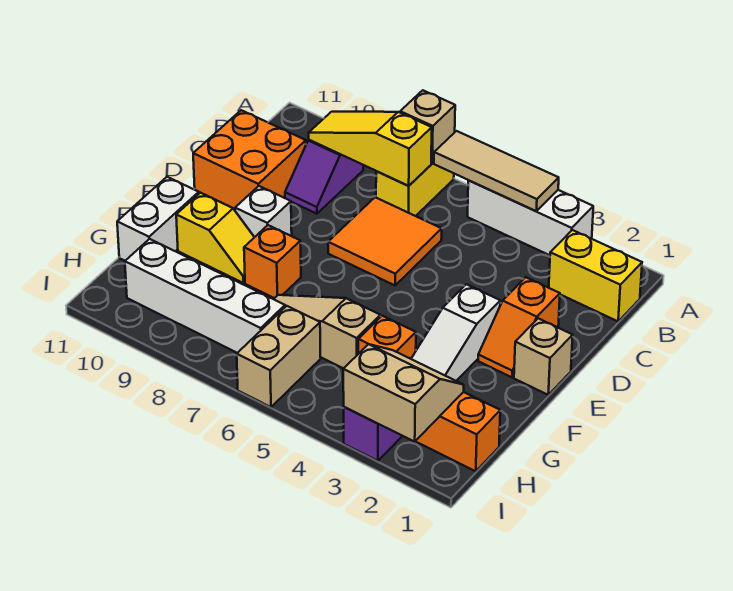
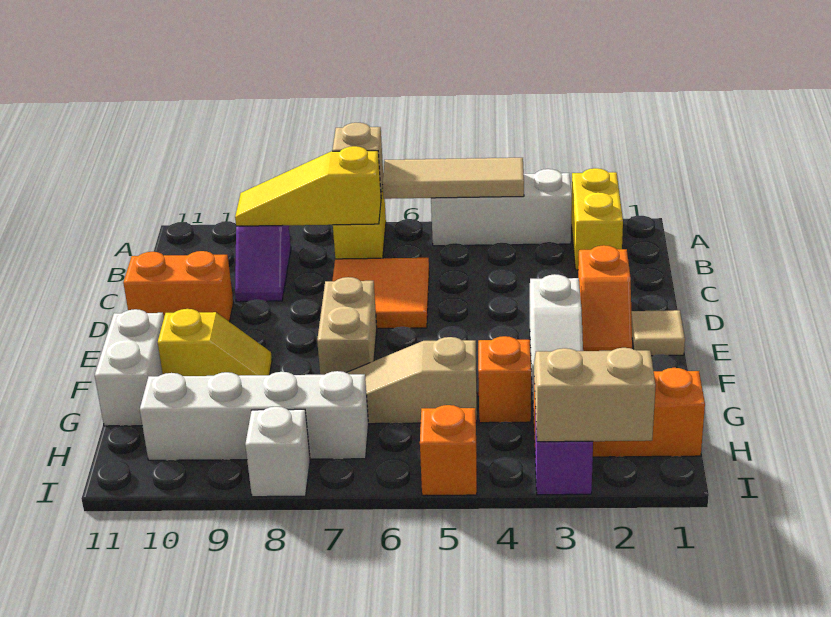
yellow 1x2 brick [549,230,642,321] -> yellow 1x2 brick turned to [571,168,623,270]
orange 2x2 brick [193,110,306,209] -> orange 1x2 brick [123,251,234,322]
tan 1x1 brick [514,318,573,395] -> tan 1x1 tile [631,310,685,356]
white 1x1 brick [235,186,292,237] -> white 1x1 brick moved to [245,407,310,497]
orange 1x1 brick [244,225,301,298] -> orange 1x1 brick moved to [420,405,477,495]
tan 1x2 brick [237,306,321,407] -> tan 1x2 brick moved to [317,277,377,375]

